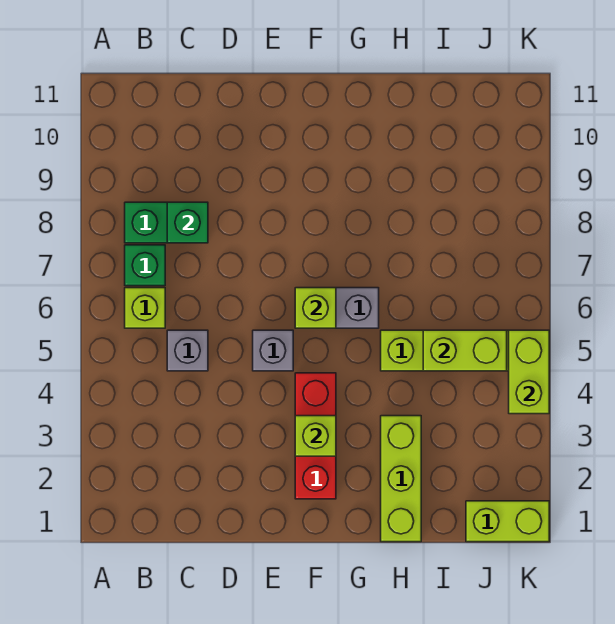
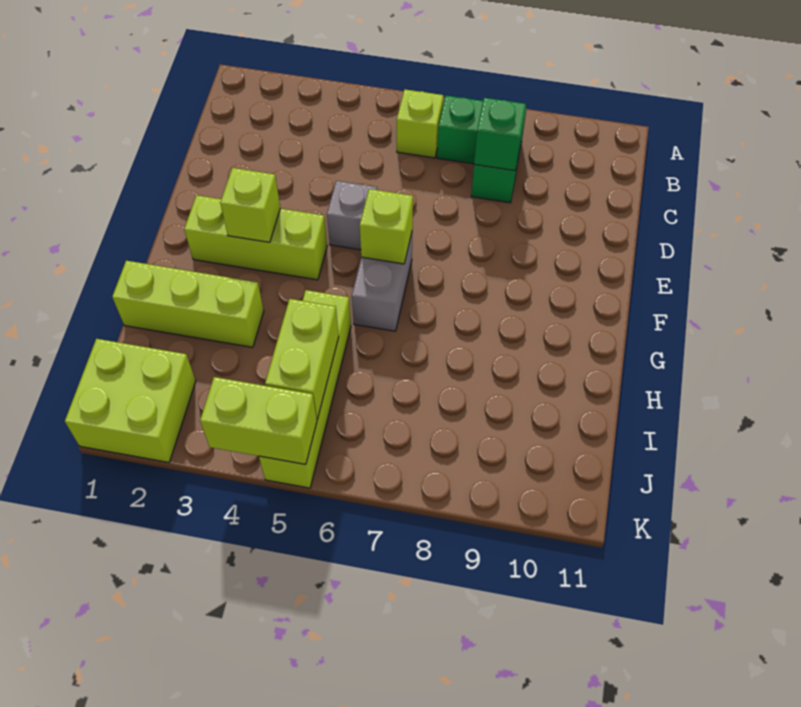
grey 1x1 brick [167,330,208,371] -> none
red 1x3 brick [295,373,336,499] -> lime 1x3 brick [184,195,327,280]
lime 1x2 brick [466,501,549,542] -> lime 2x2 brick [65,339,196,463]

